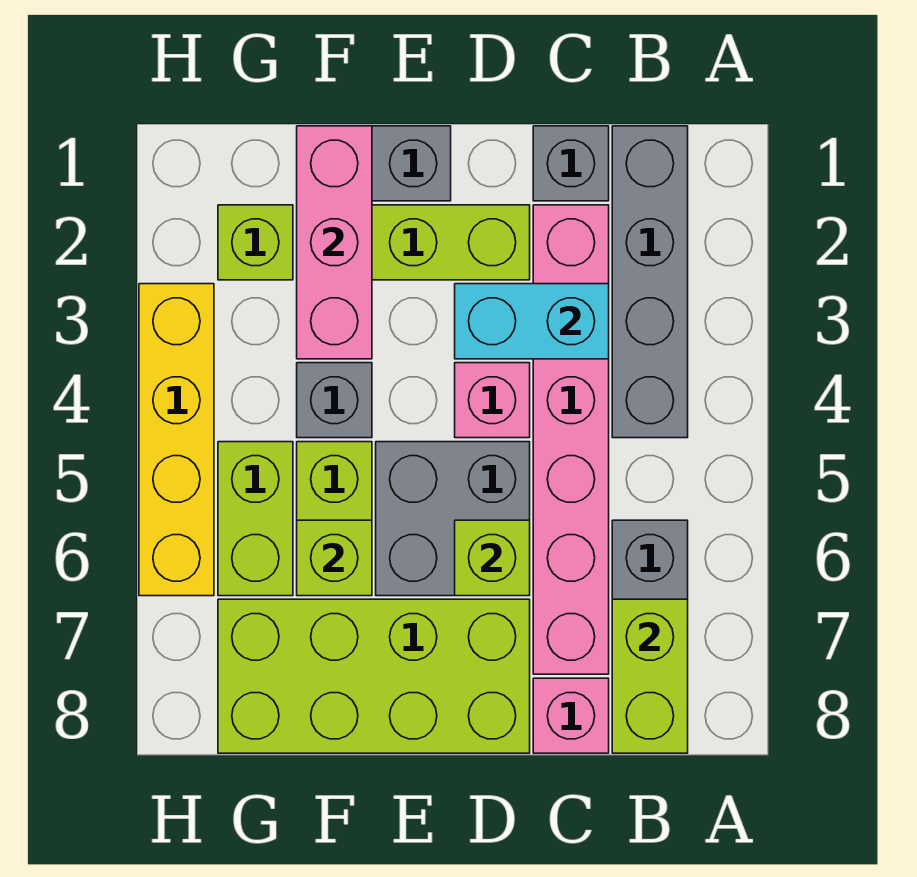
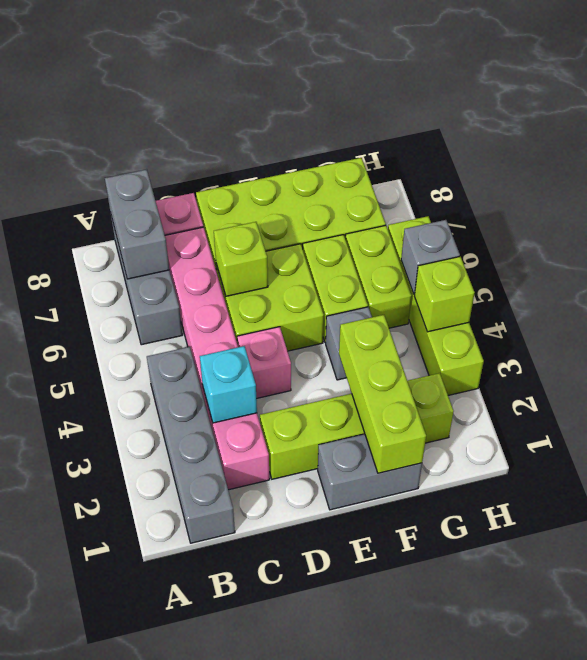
lime 1x2 brick [612,599,688,753] -> grey 1x2 brick [105,169,169,279]
grey 1x1 brick [533,126,609,201] -> grey 1x1 brick moved to [401,220,460,294]
cyan 1x2 brick [455,284,609,359] -> cyan 1x1 brick [200,346,257,423]
grey 2x2 brick [376,442,530,596] -> lime 2x2 brick [216,244,324,351]
pink 1x3 brick [297,126,372,359] -> lime 1x3 brick [339,315,426,473]
lime 1x1 brick [297,520,372,596] -> lime 1x1 brick moved to [414,256,475,332]
yellow 1x4 brick [139,284,214,596] -> lime 1x4 brick [388,216,484,395]

